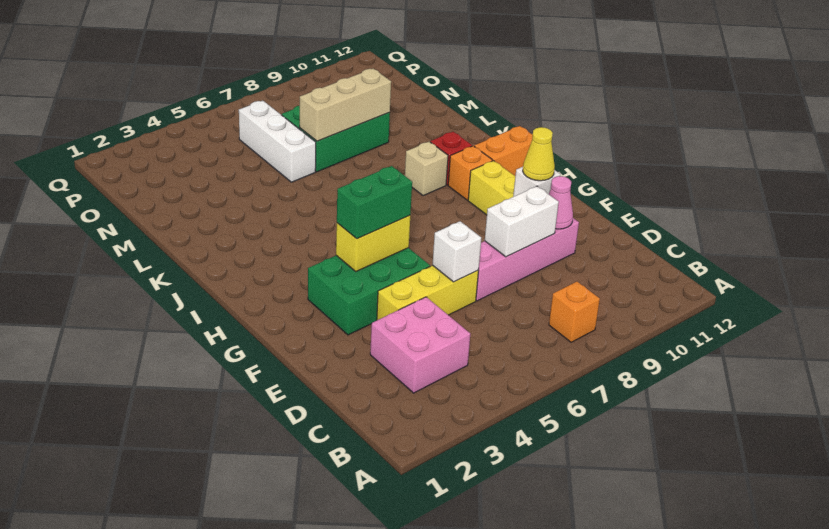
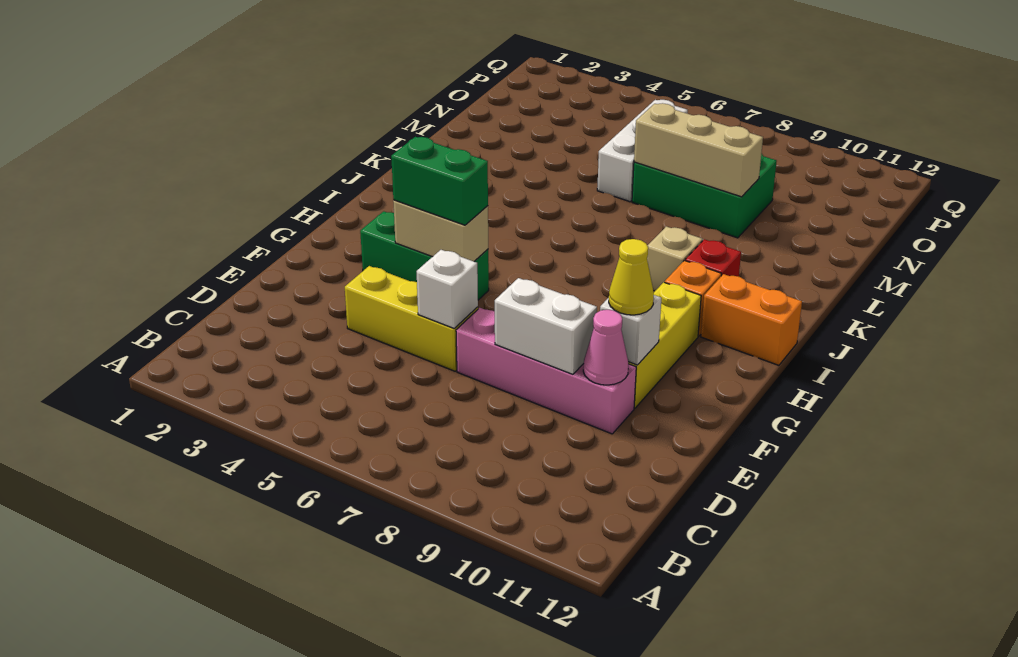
orange 1x1 brick [549,282,600,342] -> none
pink 2x2 brick [370,297,470,393] -> none
green 2x3 brick [308,248,430,335] -> green 1x3 brick [360,211,489,300]
yellow 1x2 brick [336,216,410,271] -> tan 1x2 brick [393,200,488,262]

